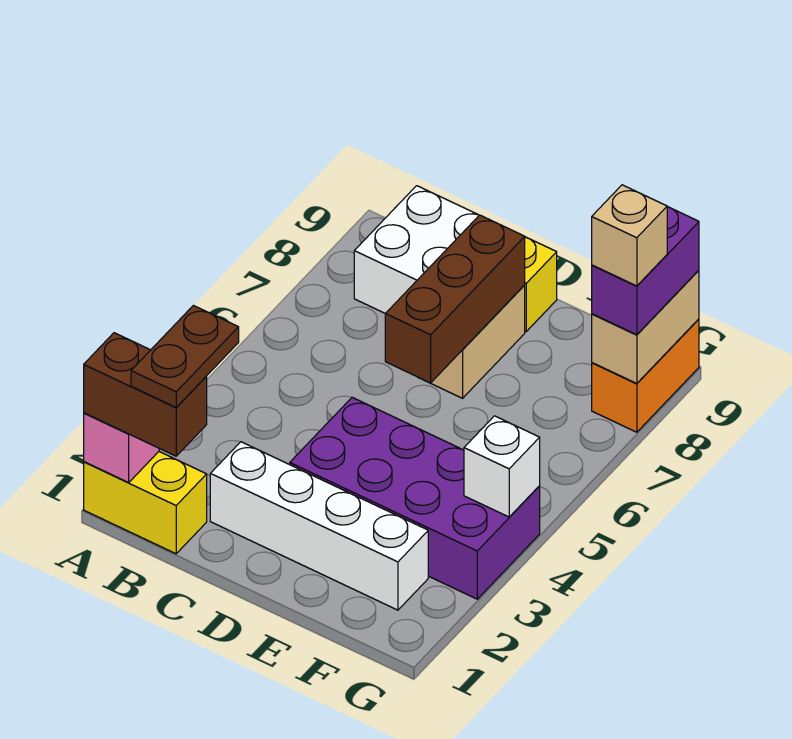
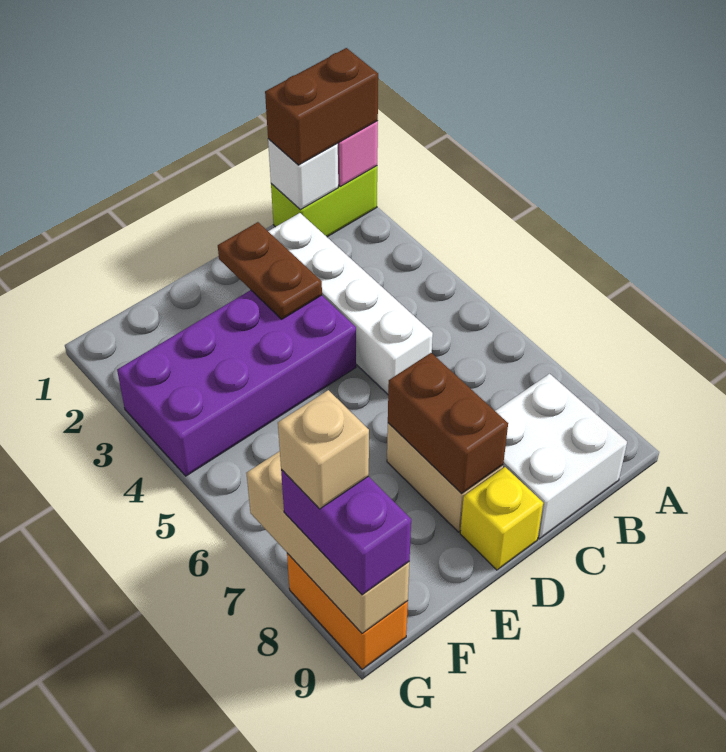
yellow 1x2 brick [84,452,207,554] -> lime 1x2 brick [271,166,377,237]
brown 1x2 plate [131,306,239,407] -> brown 1x2 plate moved to [218,222,322,319]
white 1x4 brick [210,442,428,610] -> white 1x4 brick turned to [268,213,433,394]
brown 1x3 brick [385,215,525,383] -> brown 1x2 brick [388,353,508,494]
white 1x1 brick [464,416,540,517] -> white 1x1 brick moved to [268,139,338,210]
tan 1x2 brick [592,270,699,384] -> tan 1x3 brick [246,451,409,634]

